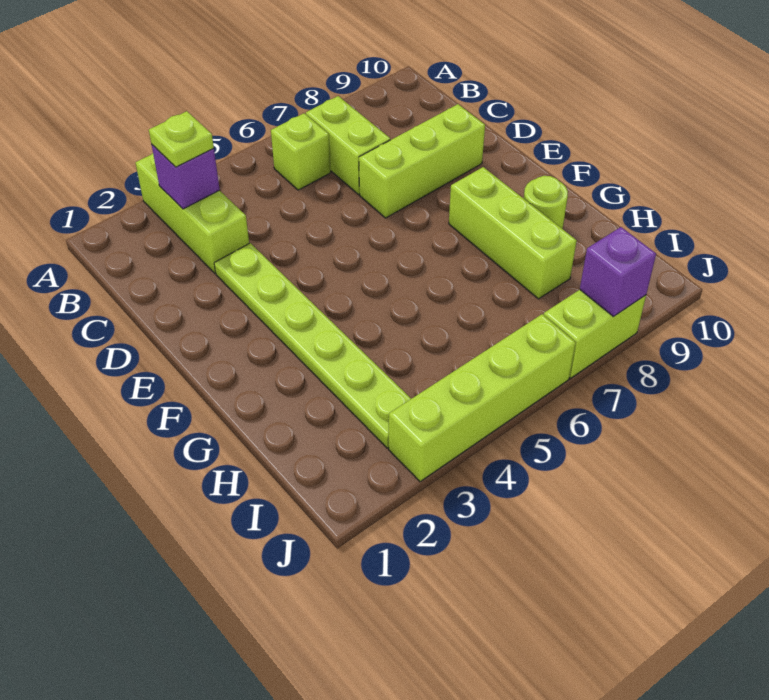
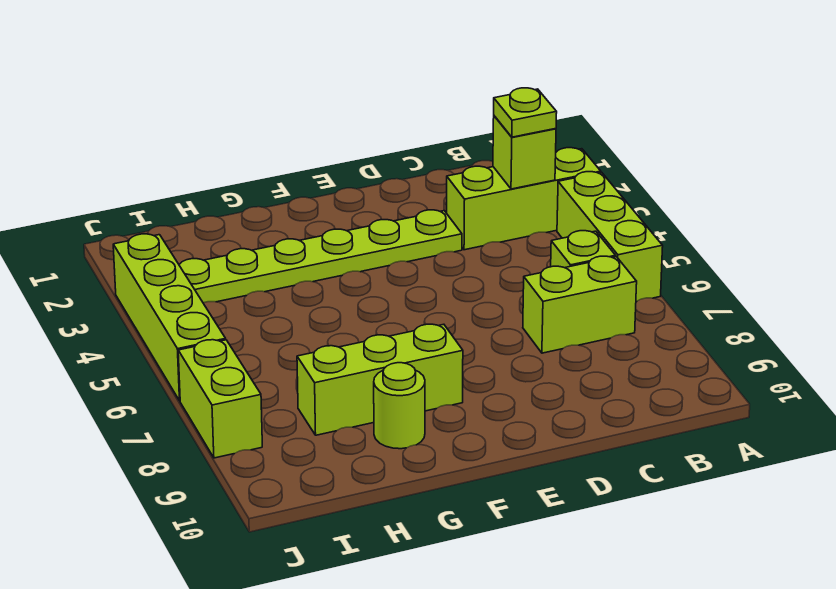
purple 1x1 brick [152,145,220,209] -> lime 1x1 brick [493,116,556,189]
lime 1x3 brick [359,104,485,218] -> lime 1x3 brick moved to [557,172,663,302]
purple 1x1 brick [580,227,656,317] -> none

